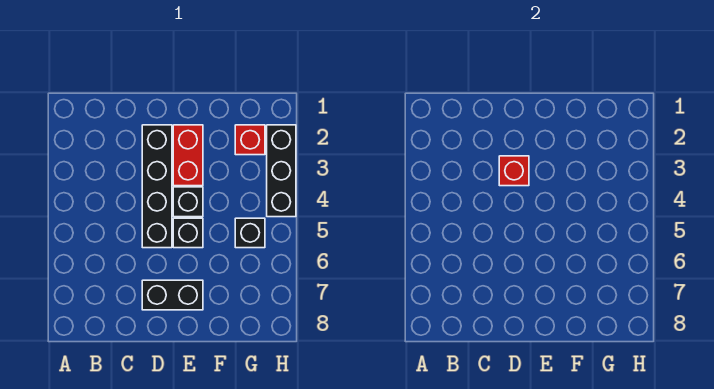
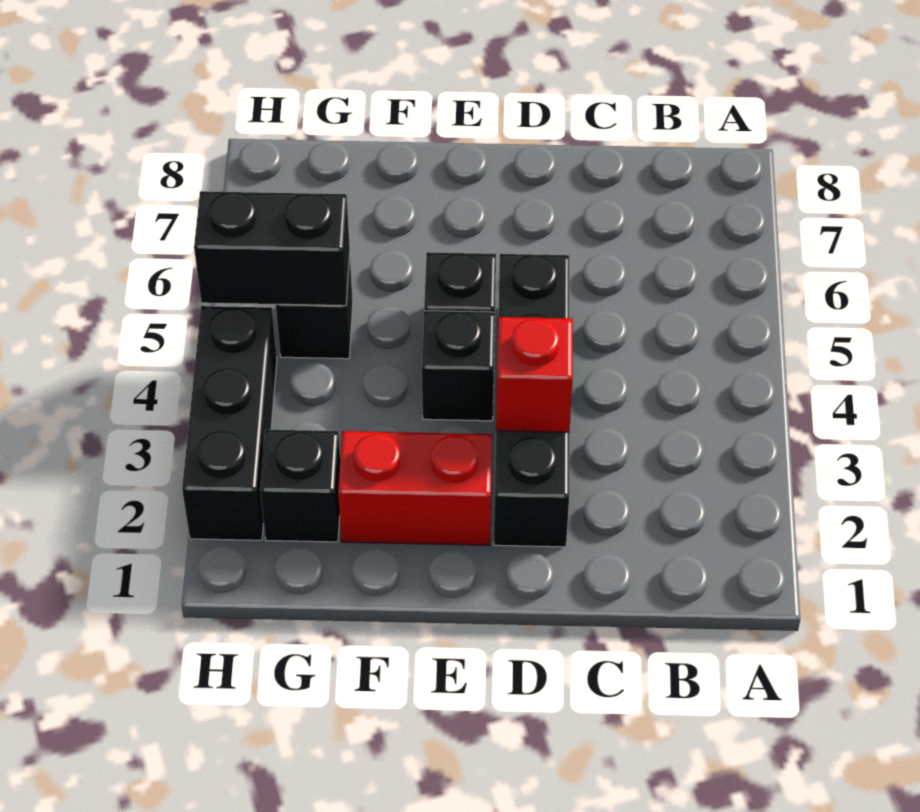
black 1x2 brick [142,280,203,310] -> black 1x2 brick moved to [194,191,350,306]
red 1x2 brick [173,125,203,186] -> red 1x2 brick turned to [338,431,492,545]
red 1x1 brick [235,125,265,155] -> black 1x1 brick [260,430,340,542]

